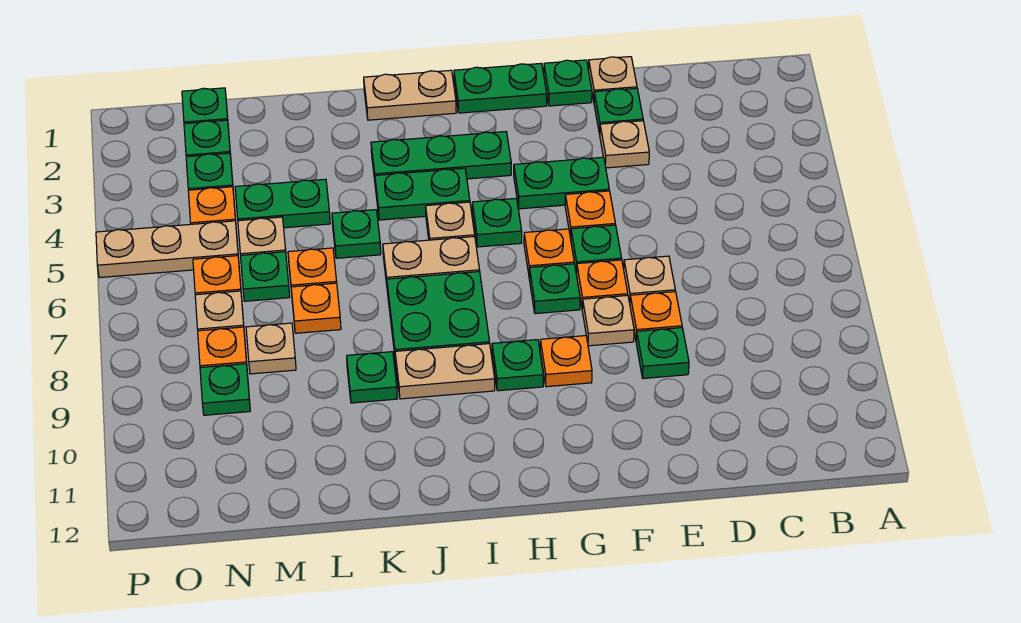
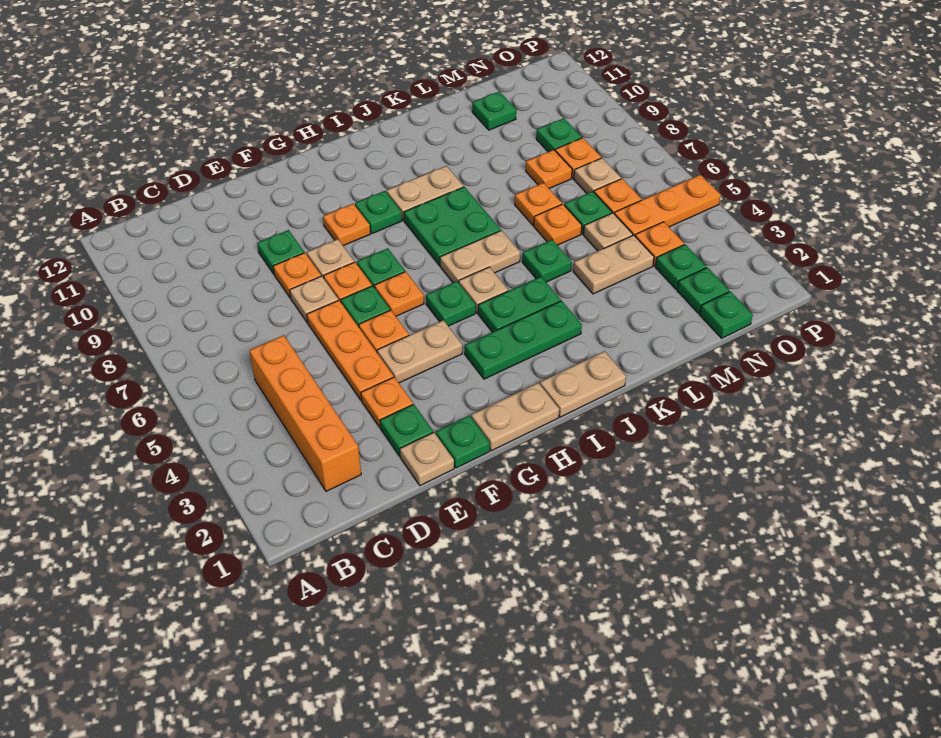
none -> orange 1x4 brick [249,335,361,491]
tan 1x1 plate [600,121,649,168] -> orange 1x1 plate [361,377,413,428]
none -> orange 1x3 plate [307,300,394,400]
green 1x2 plate [514,157,609,209] -> tan 1x2 plate [377,320,462,383]
green 1x2 plate [454,64,547,113] -> tan 1x2 plate [471,383,559,451]
green 1x1 plate [347,352,397,403] -> green 1x1 plate moved to [472,91,516,130]
green 1x2 plate [235,179,330,228] -> tan 1x2 plate [573,235,654,294]
tan 1x1 plate [246,323,296,374] -> orange 1x1 plate [526,150,572,188]
tan 1x3 plate [96,221,238,278] -> orange 1x3 plate [614,175,721,236]

